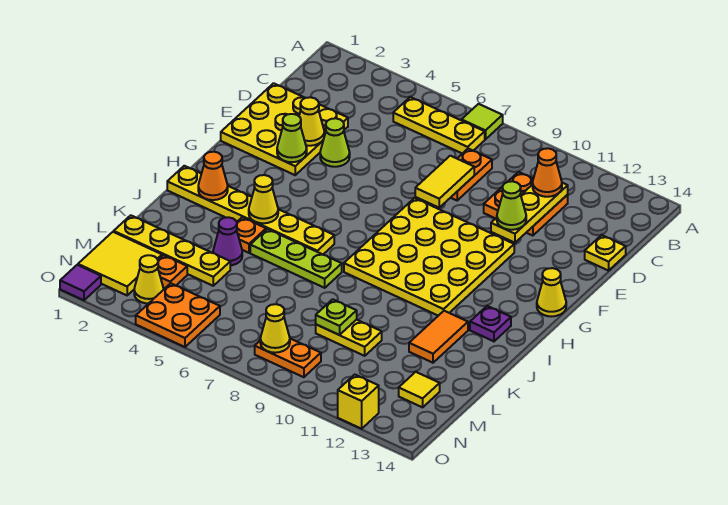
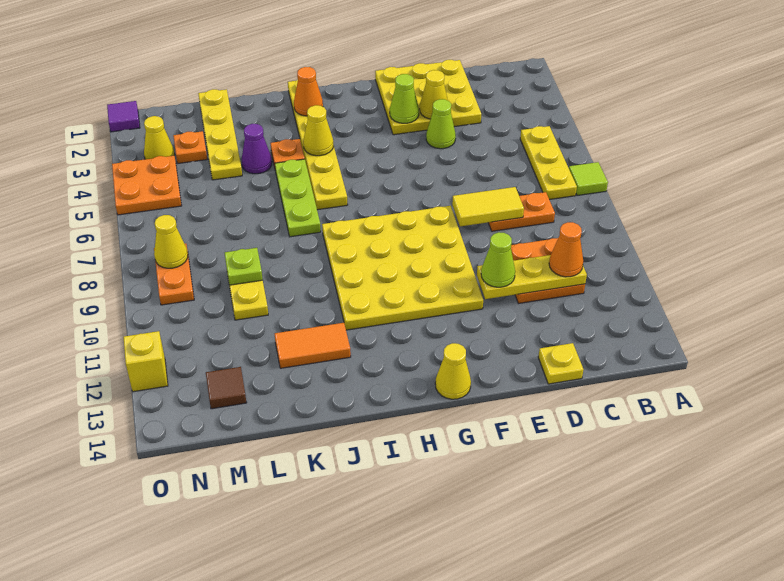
purple 1x1 plate [470,306,511,341] -> none
yellow 2x2 tile [78,232,162,295] -> none
yellow 1x1 tile [399,372,440,407] -> brown 1x1 tile [206,367,247,409]

